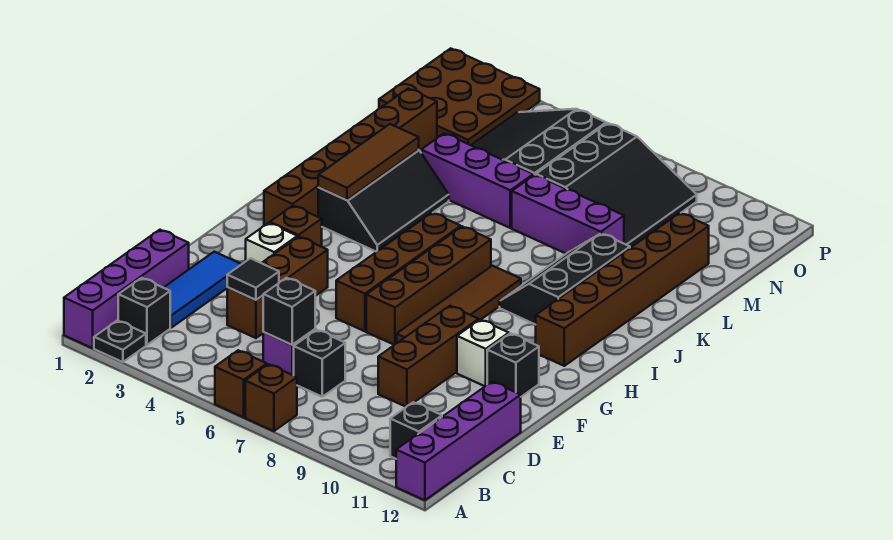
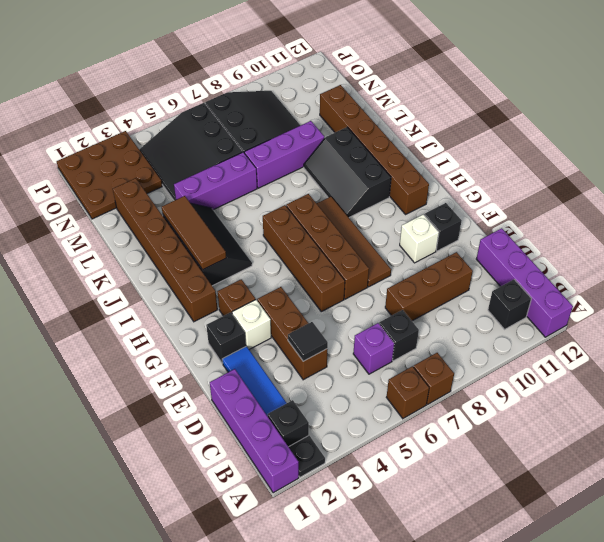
black 1x1 brick [263,278,315,345] -> black 1x1 brick moved to [206,312,246,363]
brown 1x3 brick [378,306,479,407] -> brown 1x3 brick turned to [385,252,473,321]

